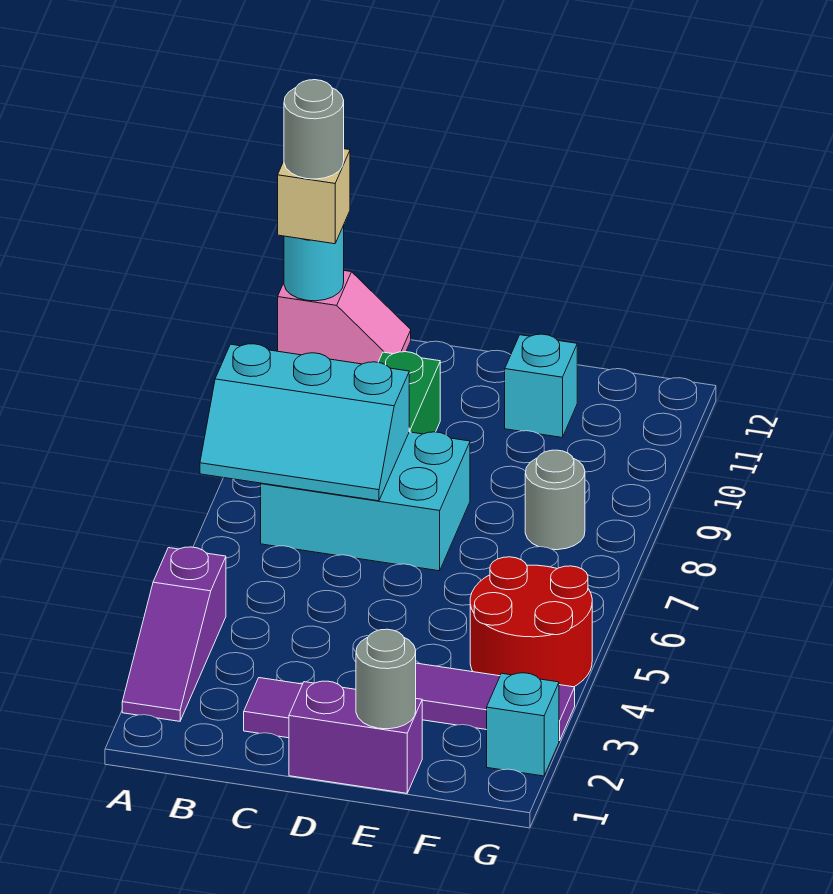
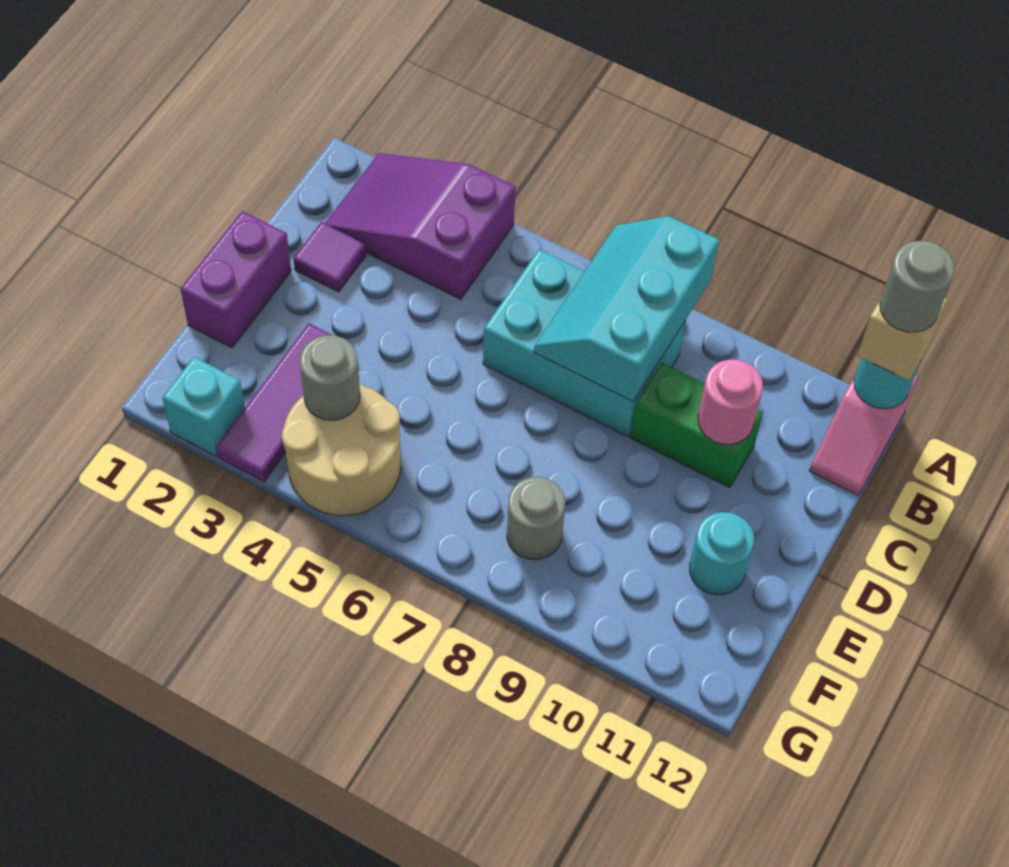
purple 1x3 slope [122,547,226,721] -> purple 2x3 slope [325,153,516,299]
cyan 2x3 brick [261,432,470,571] -> cyan 2x3 brick turned to [483,249,686,437]
none -> pink 1x1 round brick [698,359,763,444]
grey 1x1 round brick [356,629,416,729] -> grey 1x1 round brick moved to [300,335,360,420]
cyan 1x1 brick [505,334,577,437] -> cyan 1x1 round brick [690,512,754,595]
red 2x2 round brick [470,557,592,687] -> tan 2x2 round brick [282,384,401,516]

